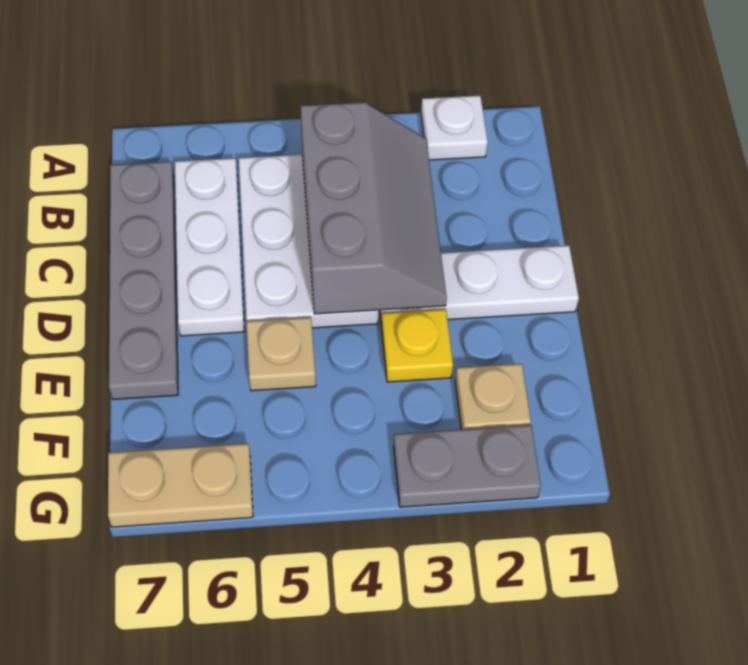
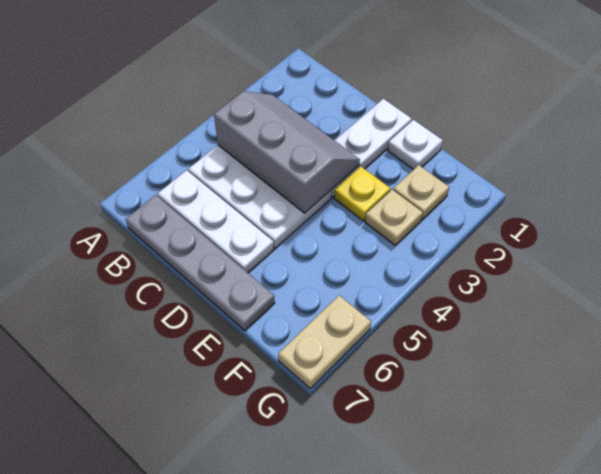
white 1x1 plate [421,96,488,160] -> white 1x1 plate moved to [388,120,443,170]
tan 1x1 plate [246,317,316,391] -> tan 1x1 plate moved to [365,190,423,245]
grey 1x2 plate [394,425,541,507] -> none

